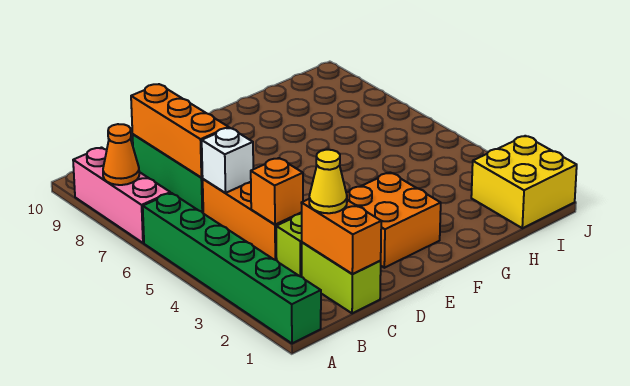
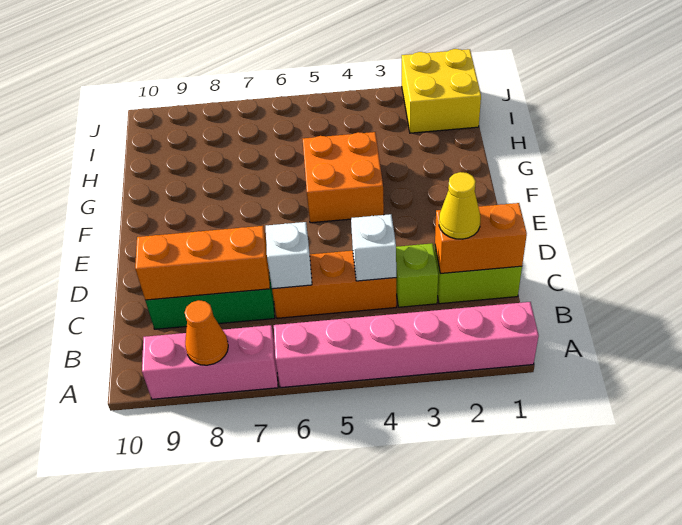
green 1x6 brick [143,193,321,343] -> pink 1x6 brick [274,302,539,388]
orange 1x1 brick [251,158,303,225] -> white 1x1 brick [351,214,396,281]
orange 2x2 brick [346,172,441,268] -> orange 2x2 brick moved to [303,132,384,223]

